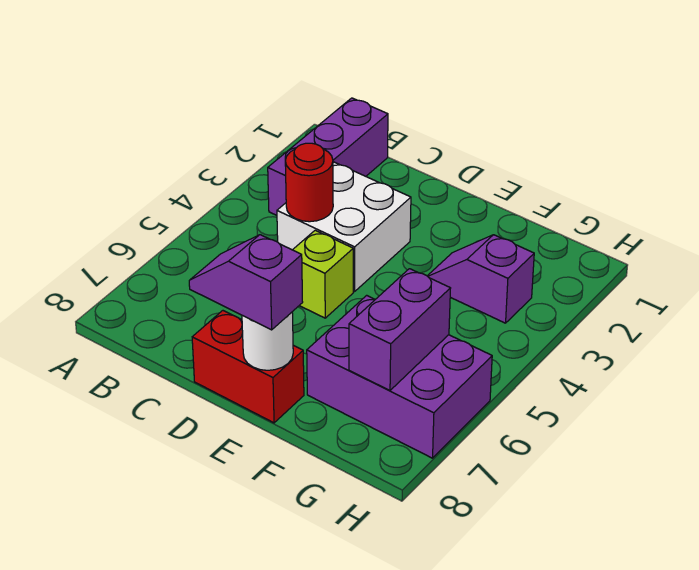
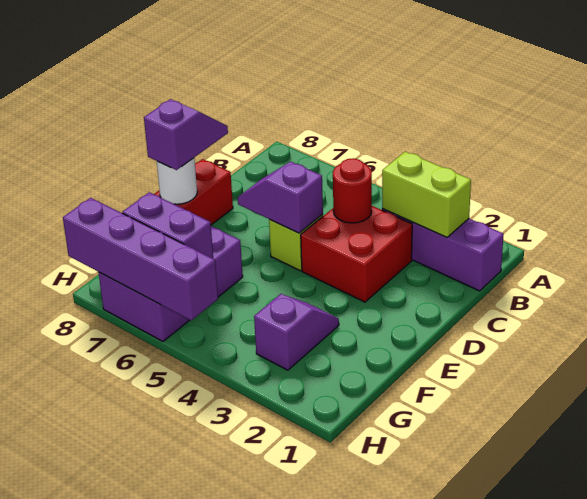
none -> lime 1x2 brick [382,152,471,237]
white 2x2 brick [277,162,411,292] -> red 2x2 brick [301,206,412,302]
none -> purple 1x2 slope [238,162,323,233]
none -> purple 1x4 brick [63,198,218,320]

